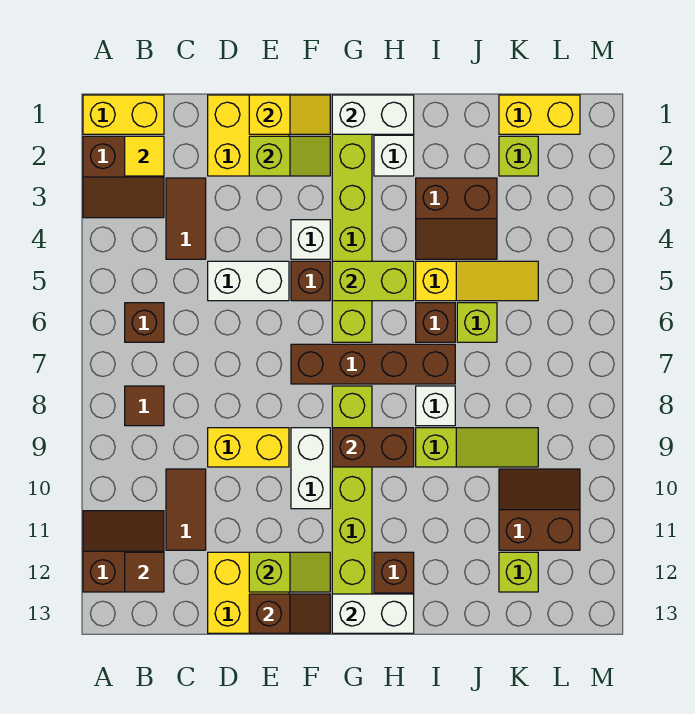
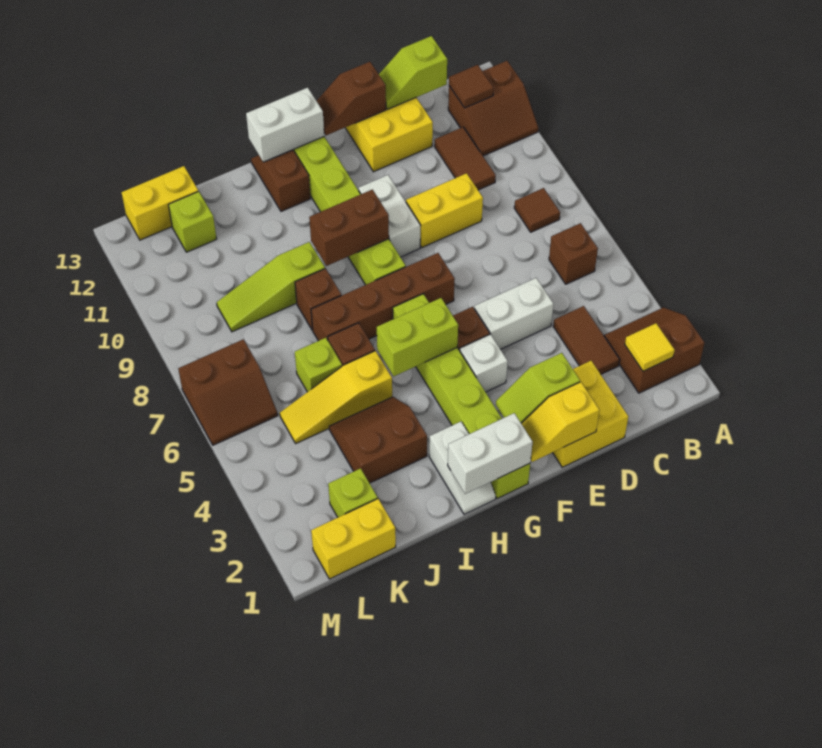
yellow 1x2 brick [83,95,164,134] -> yellow 1x2 brick moved to [122,166,198,240]
lime 1x2 slope [249,552,330,592] -> lime 1x2 slope moved to [379,36,447,109]
white 1x1 brick [416,386,455,426] -> brown 1x1 brick [295,269,341,330]
brown 2x2 slope [499,469,580,550] -> brown 2x2 slope moved to [178,339,278,445]

